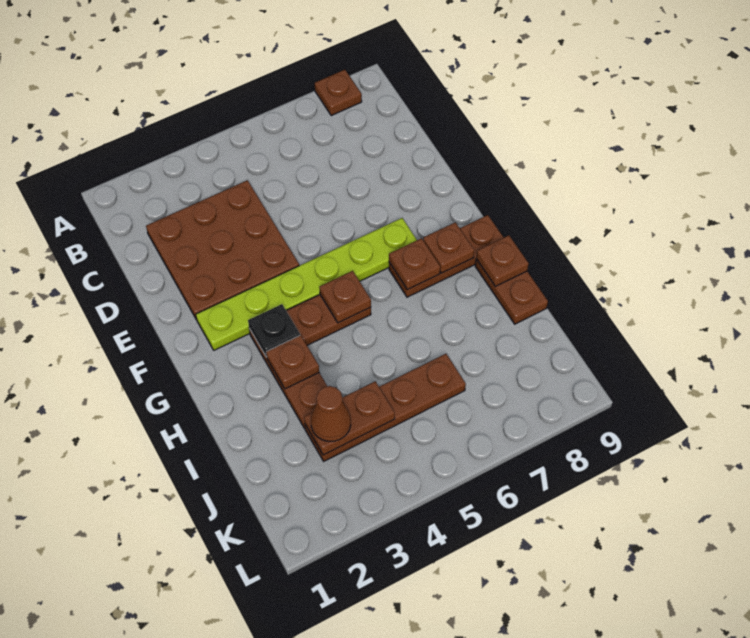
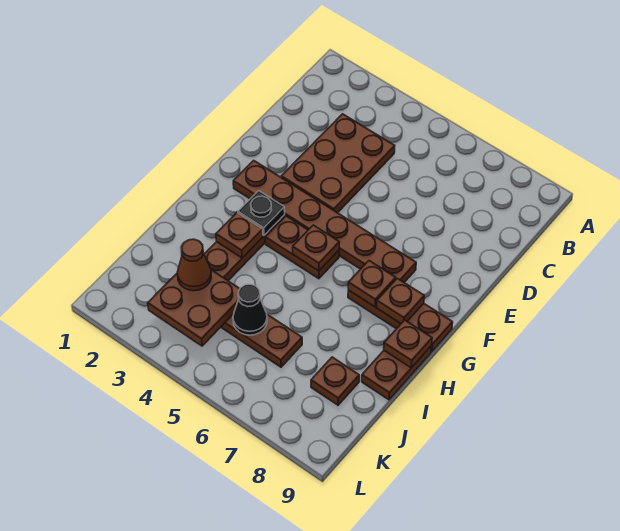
brown 1x1 plate [315,70,362,116] -> brown 1x1 plate moved to [311,357,359,405]
brown 3x3 plate [146,180,299,320] -> brown 2x3 plate [281,114,395,213]
lime 1x6 plate [196,218,417,350] -> brown 1x6 plate [233,160,416,282]
brown 1x2 plate [304,381,395,455] -> brown 2x2 plate [148,270,240,346]
none -> black 1x1 cone [233,284,267,335]

